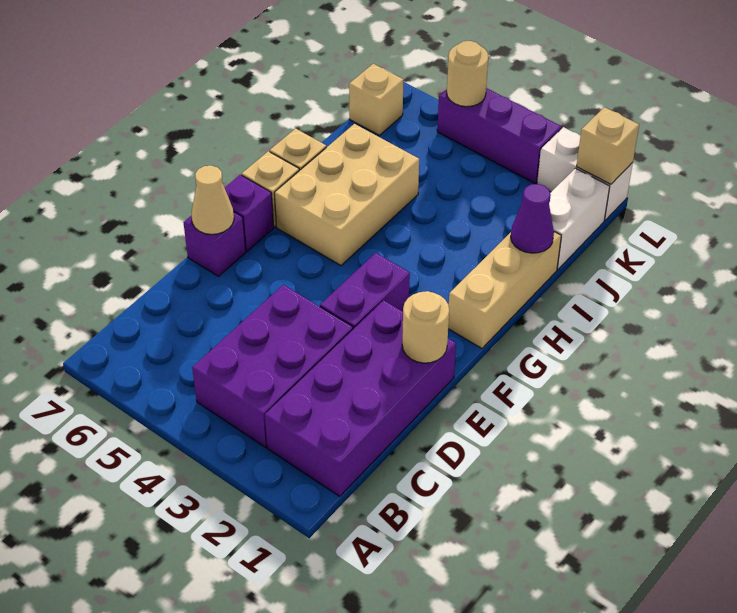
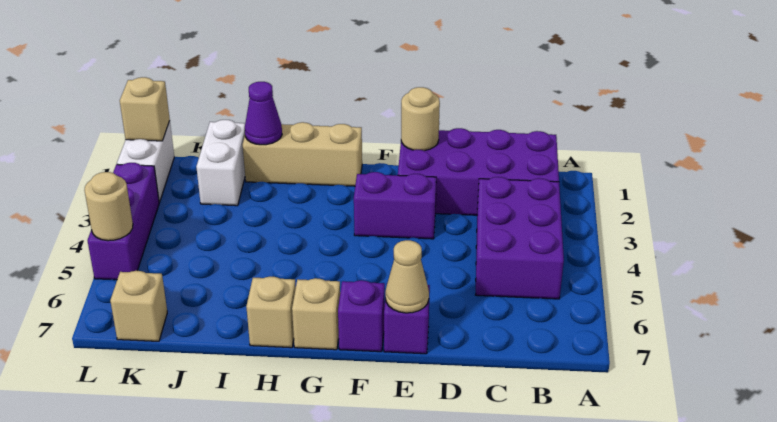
purple 2x3 brick [192,285,353,447] -> purple 2x3 brick turned to [476,177,564,299]
tan 2x3 brick [274,124,419,266] -> none
white 1x2 brick [549,168,610,269] -> white 1x2 brick turned to [196,120,245,206]

